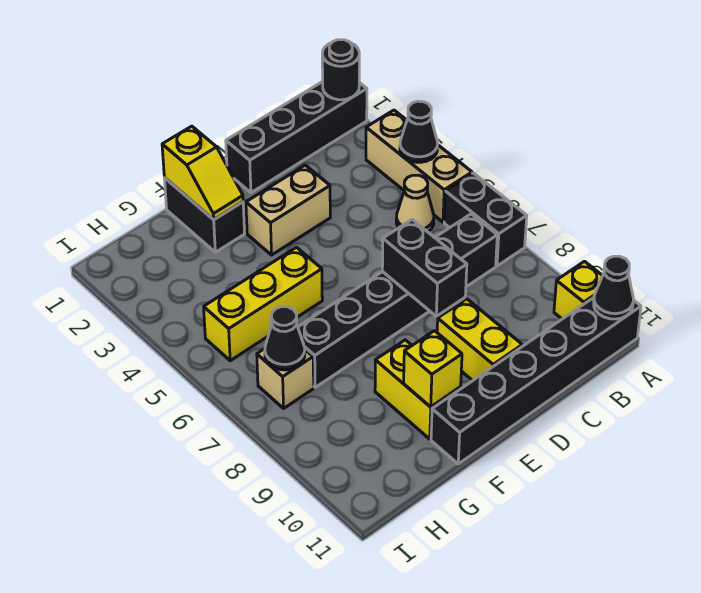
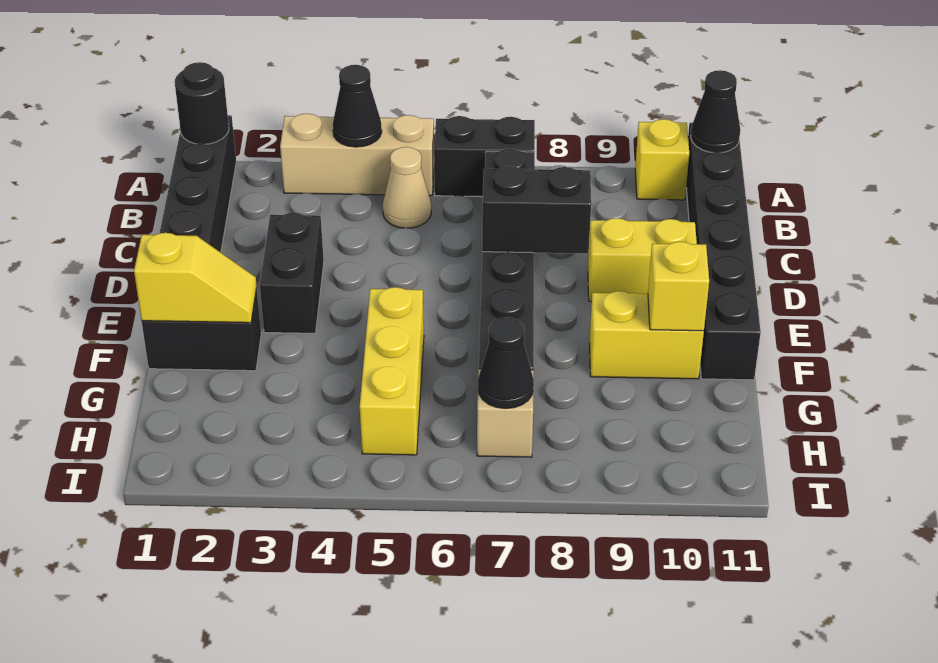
tan 1x2 brick [246,165,330,255] -> black 1x2 brick [260,213,324,333]

